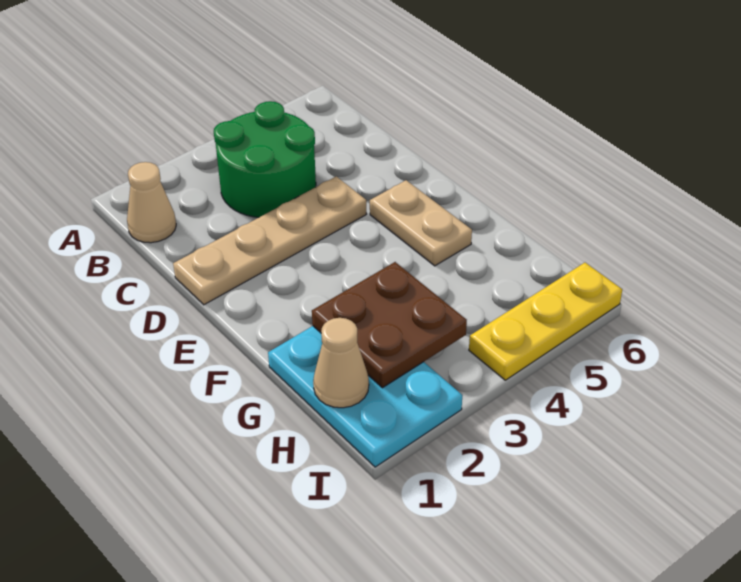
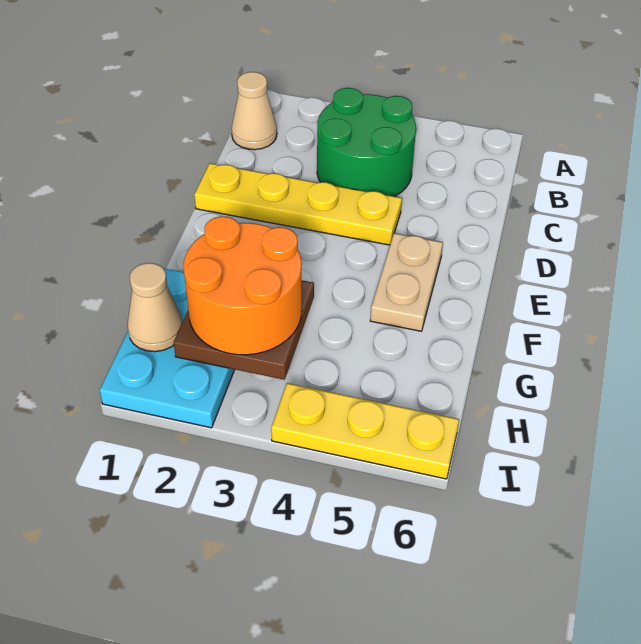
tan 1x4 plate [173,176,366,305] -> yellow 1x4 plate [194,163,402,245]
none -> orange 2x2 round brick [183,216,302,355]

